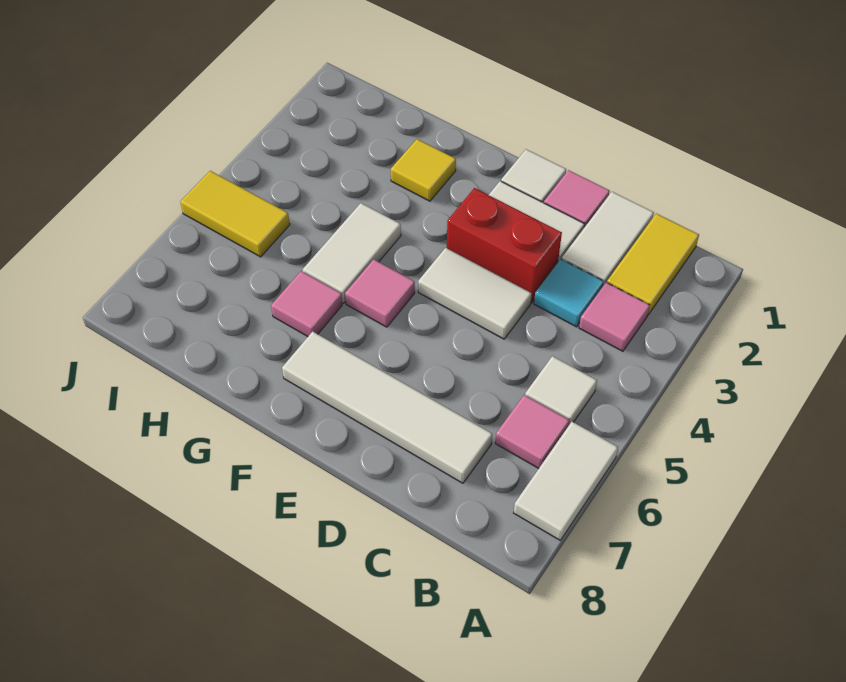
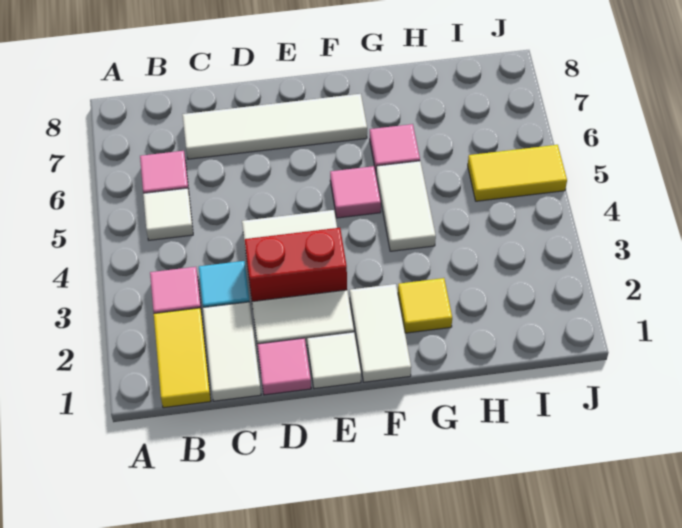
white 1x2 tile [514,422,618,540] -> white 1x2 tile moved to [350,284,411,382]

